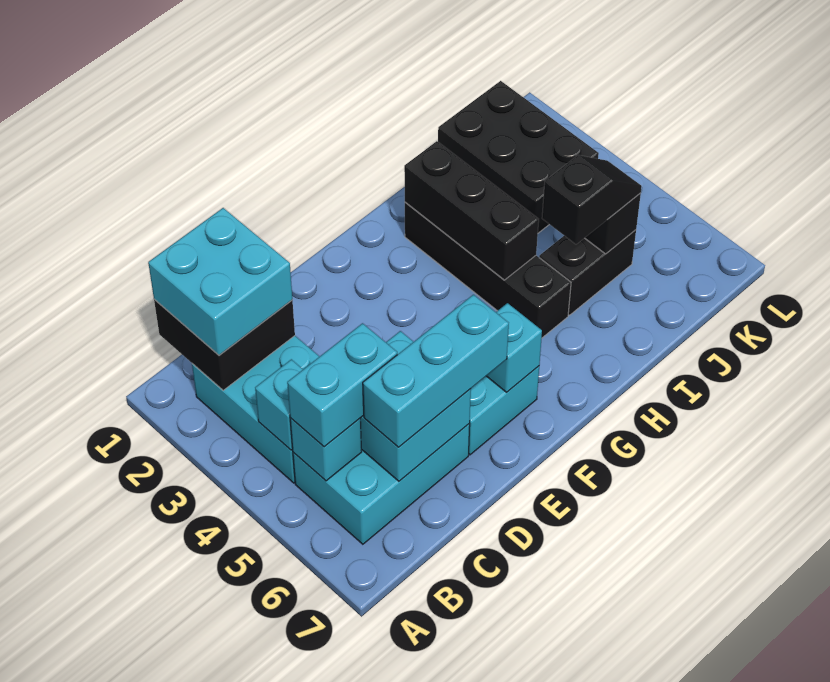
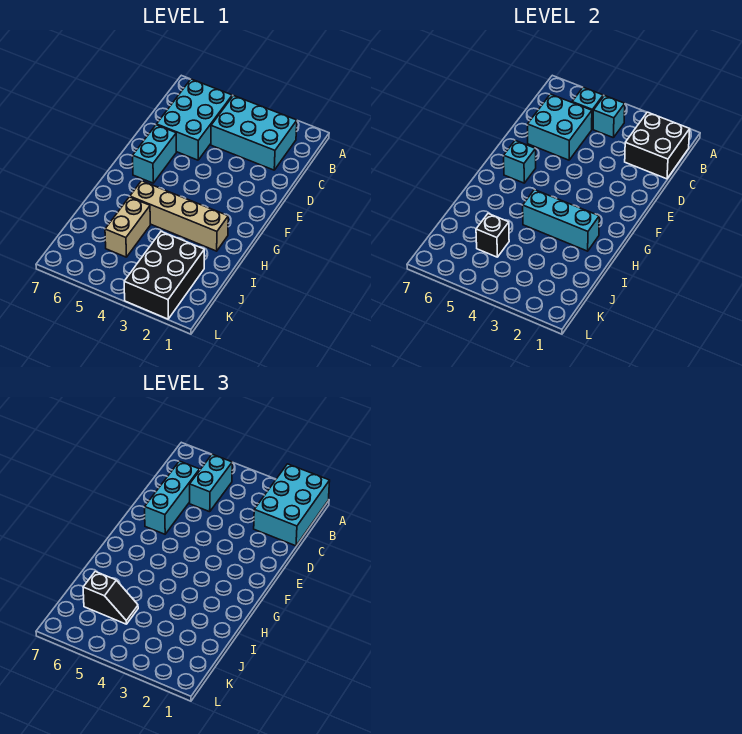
cyan 2x2 brick [148,208,292,355] -> cyan 2x3 brick [254,464,330,546]
black 1x4 brick [405,203,571,338] -> tan 1x4 brick [130,181,228,251]
black 1x3 brick [404,141,539,280] -> cyan 1x3 brick [523,190,599,251]
black 1x2 brick [539,230,636,315] -> tan 1x2 brick [105,197,150,257]
black 1x2 slope [542,155,642,244] -> black 1x2 slope turned to [83,572,138,624]
black 2x3 brick [438,81,599,233] -> black 2x3 brick turned to [124,232,204,319]

